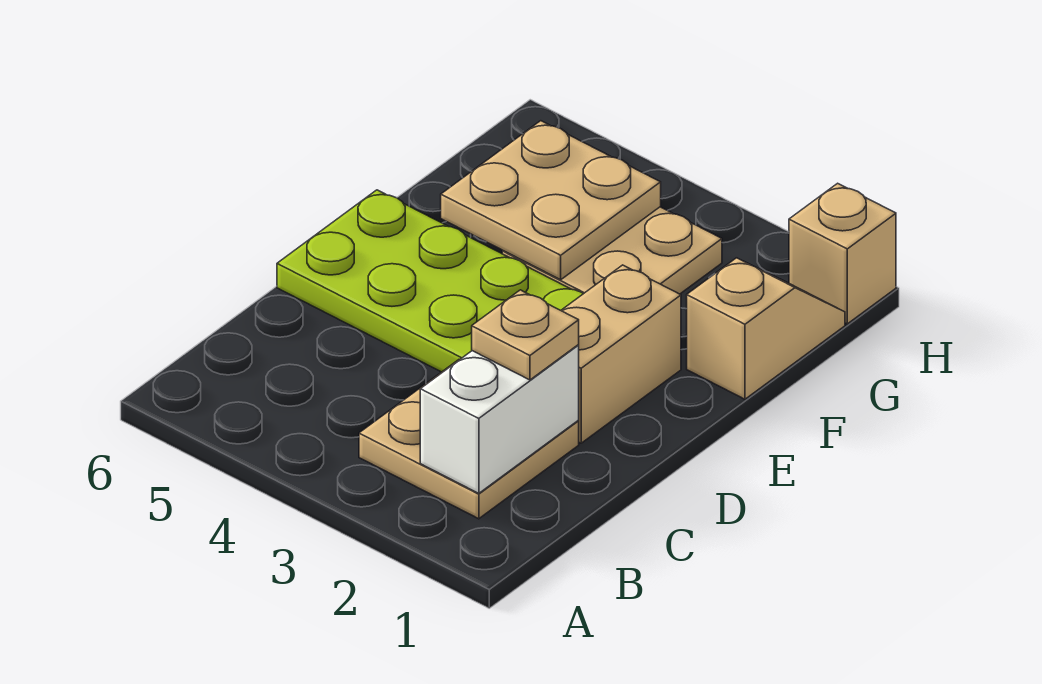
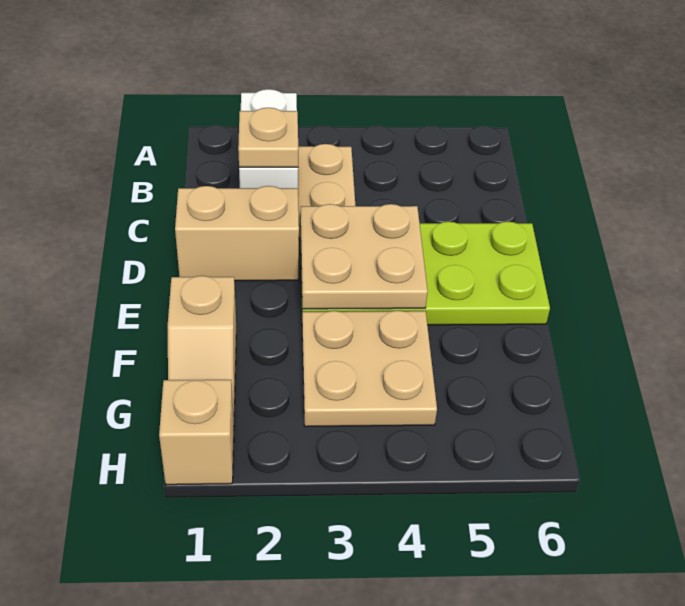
tan 1x2 brick [561,265,681,443] -> tan 1x2 brick turned to [175,186,299,281]
tan 2x2 plate [441,121,661,280] -> tan 2x2 plate moved to [300,204,428,309]

